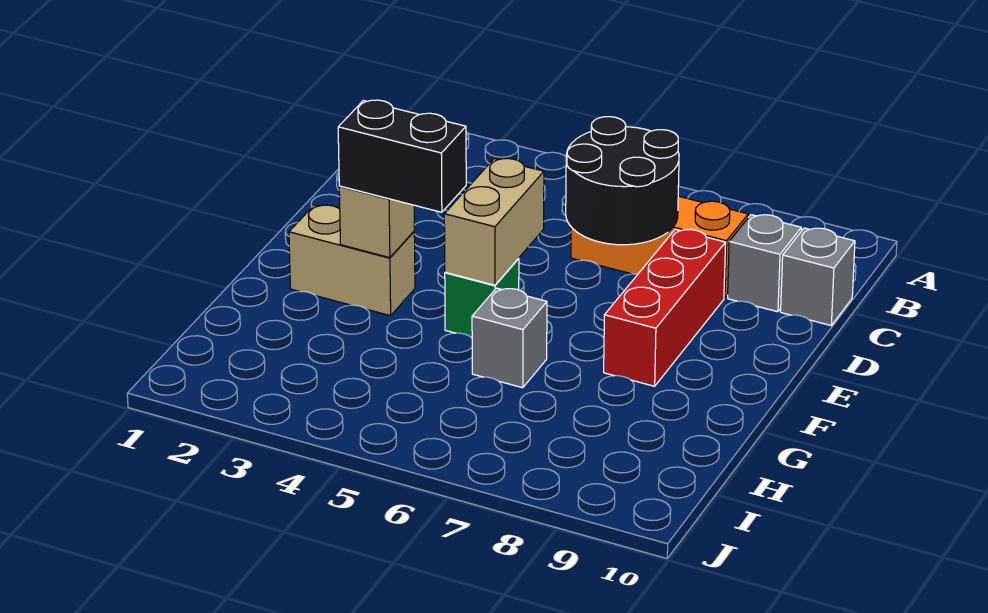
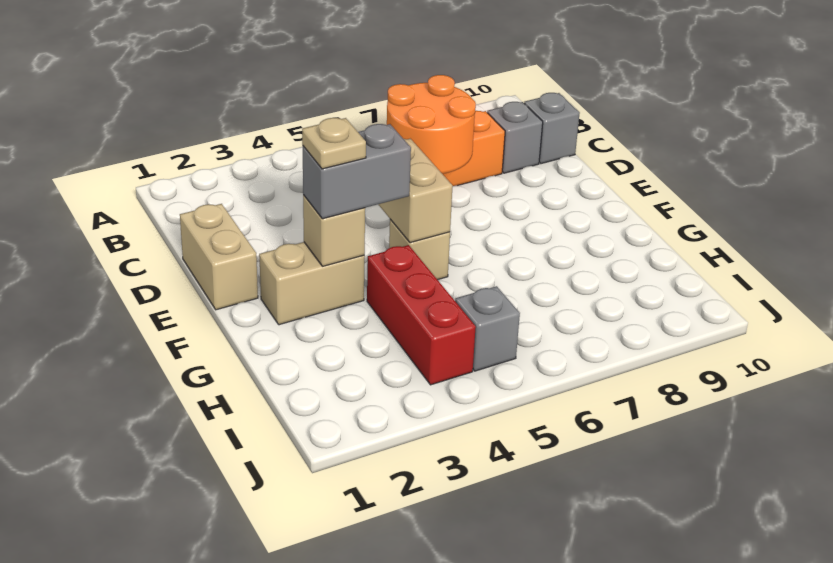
black 2x2 round brick [566,117,679,245] -> orange 2x2 round brick [387,75,476,174]
none -> tan 1x2 brick [180,204,258,310]
red 1x3 brick [604,229,726,386] -> red 1x3 brick moved to [367,245,476,385]
black 1x2 brick [338,100,466,212] -> grey 1x2 brick [303,124,411,219]
none -> tan 1x1 plate [302,118,366,169]
green 1x1 brick [445,258,519,338] -> tan 1x1 brick [389,219,450,280]
grey 1x1 brick [472,288,547,388] -> grey 1x1 brick moved to [455,286,520,371]

